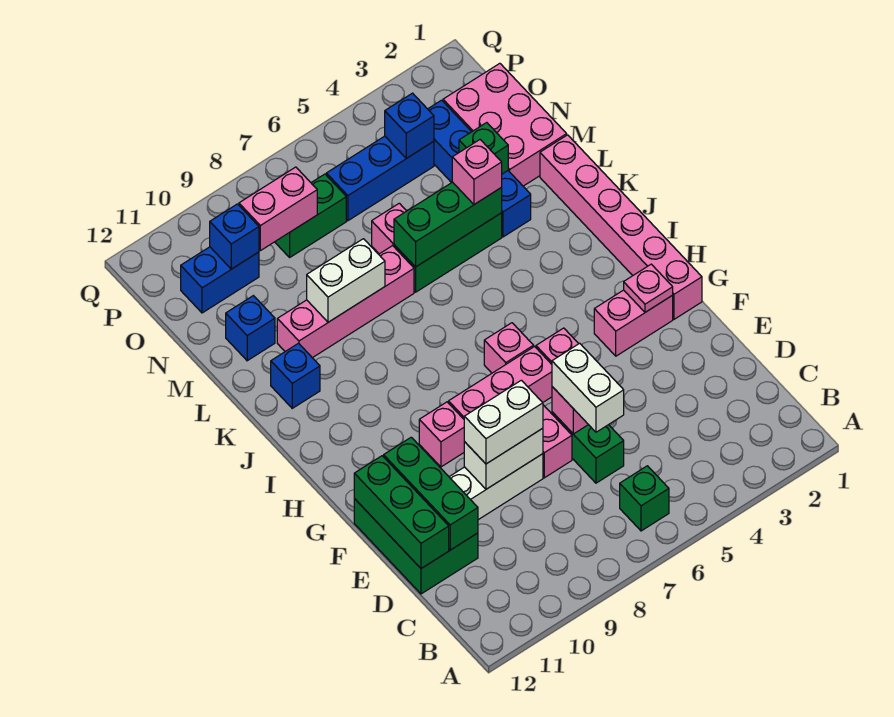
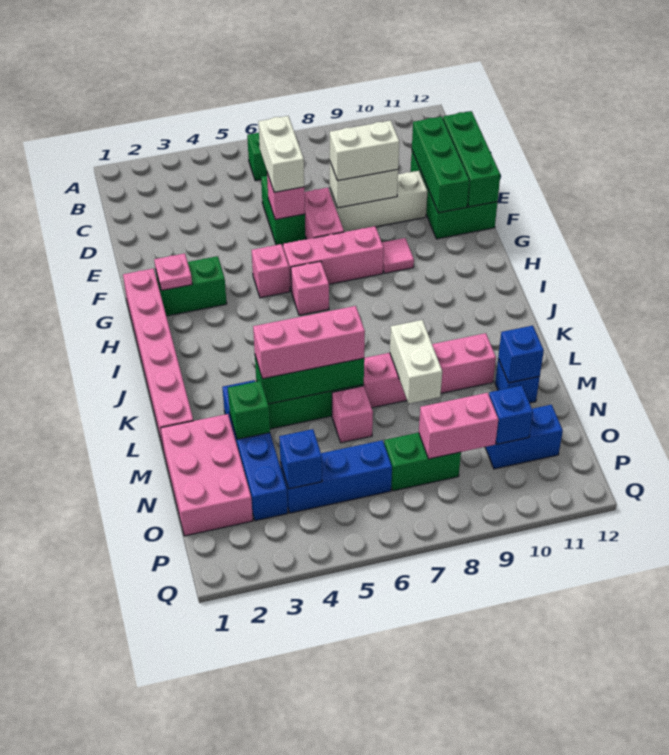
pink 1x2 brick [594,290,673,356] -> green 1x2 brick [156,256,227,316]
pink 1x1 brick [419,402,465,467] -> pink 1x1 tile [382,238,414,273]
blue 1x1 brick [271,343,320,408] -> blue 1x1 brick moved to [498,326,544,383]
pink 1x1 brick [452,140,502,204] -> pink 1x3 brick [253,306,365,379]
white 1x2 brick [307,239,385,322] -> white 1x2 brick turned to [390,320,442,404]

